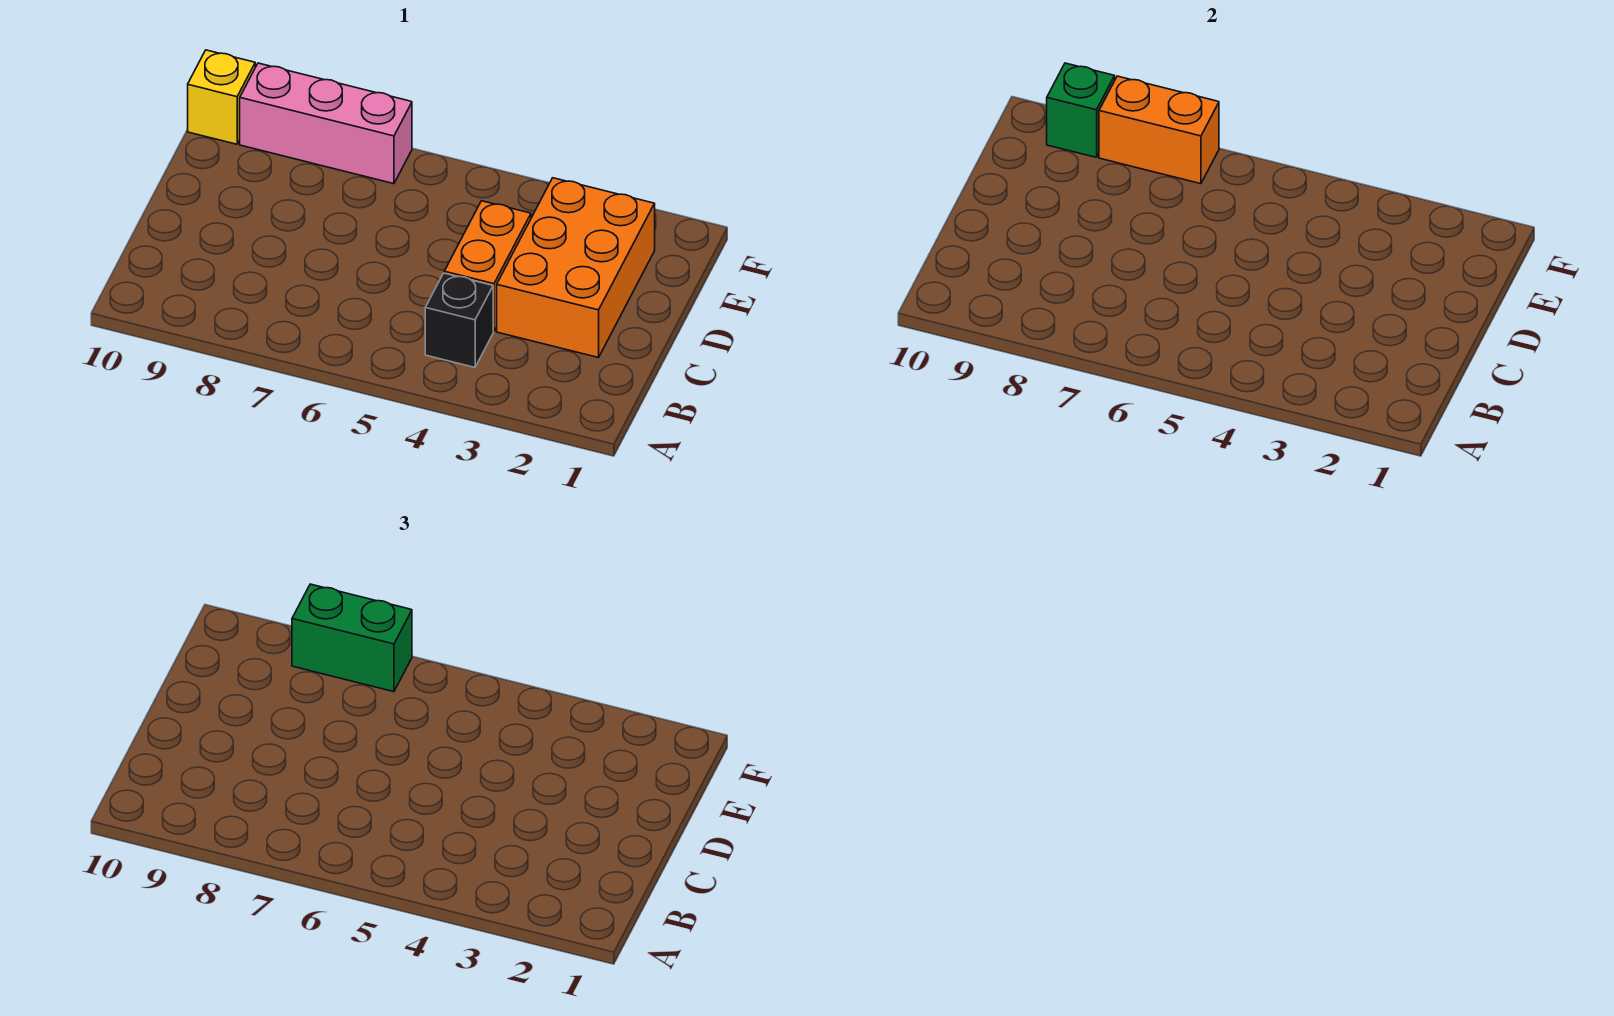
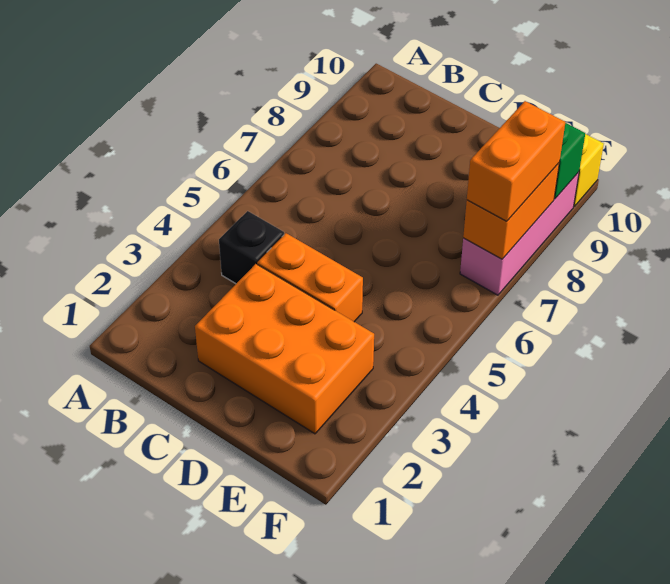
green 1x2 brick [292,584,412,692] -> orange 1x2 brick [467,101,565,221]

